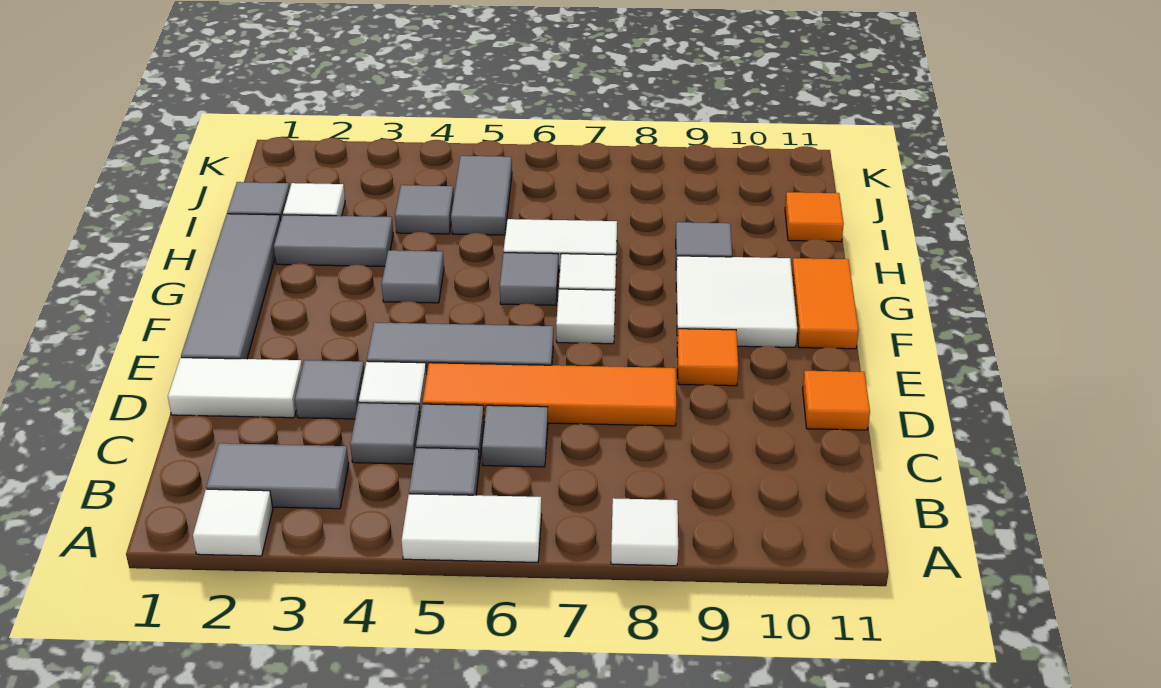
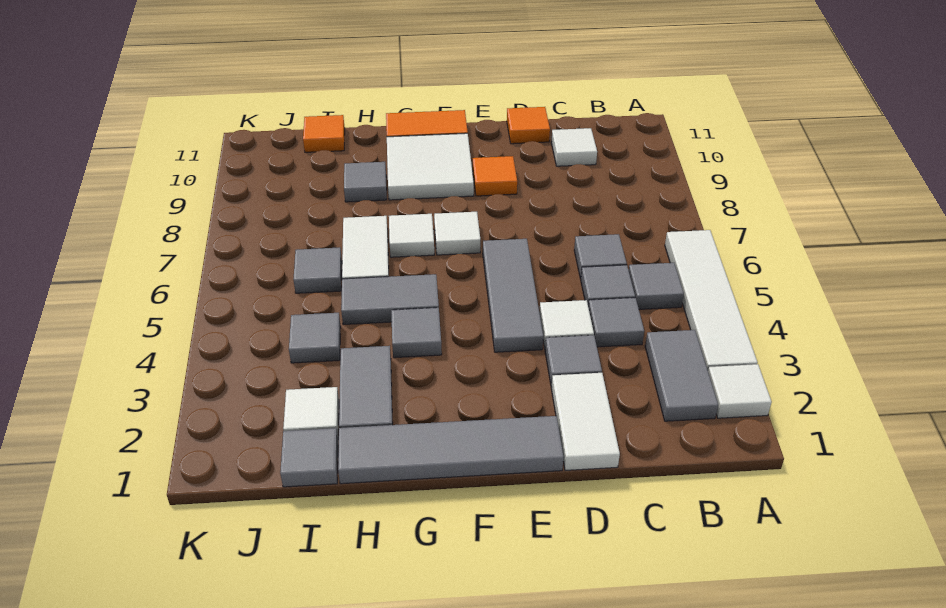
white 1x2 tile [401,494,542,562] -> white 1x4 tile [665,230,758,370]
white 1x1 tile [611,498,678,566] -> white 1x1 tile moved to [551,128,597,166]
orange 1x4 tile [423,363,676,426] -> none
grey 1x1 tile [500,253,559,305] -> grey 1x1 tile moved to [293,247,342,293]
grey 1x2 tile [451,156,512,235] -> grey 1x2 tile moved to [341,274,439,325]

